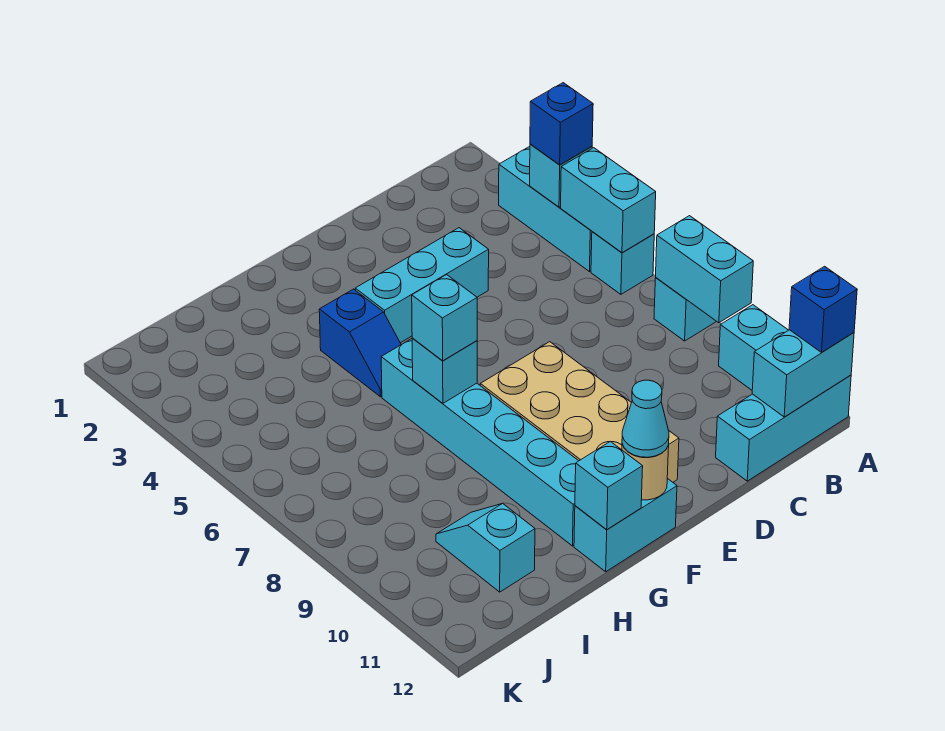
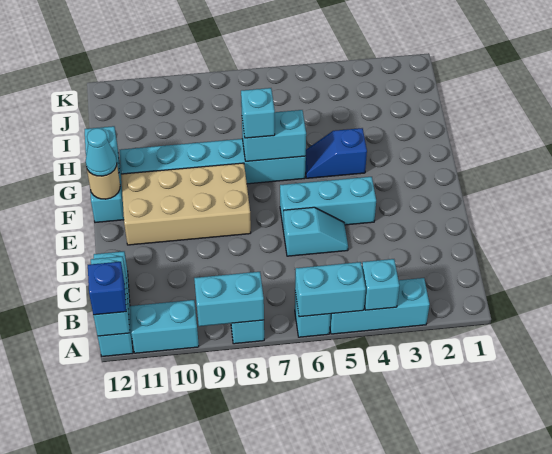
blue 1x1 brick [530,83,593,165] -> none
cyan 1x3 brick [355,228,489,343] -> cyan 1x3 brick turned to [280,177,376,229]
cyan 1x1 brick [412,338,477,403] -> cyan 1x2 brick [242,110,306,161]
cyan 1x2 slope [436,503,535,592] -> cyan 1x2 slope moved to [283,207,348,256]

